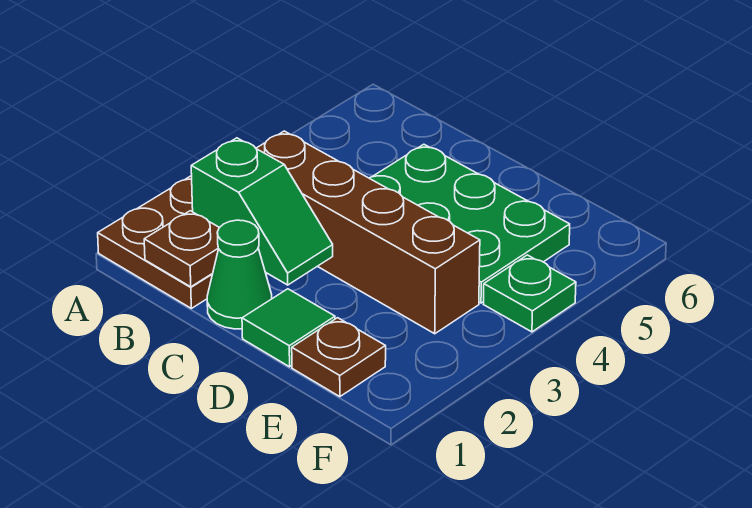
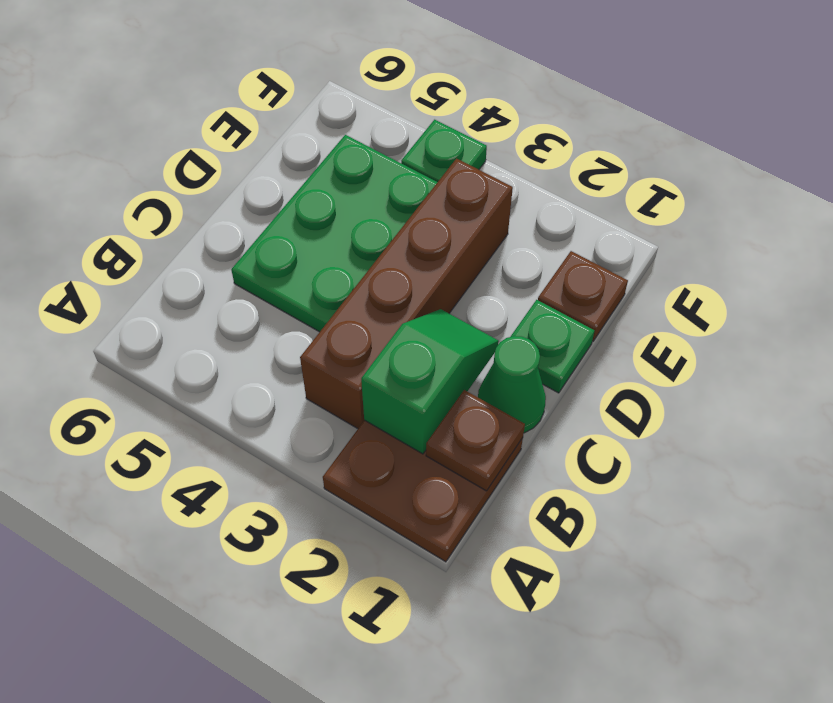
green 1x1 tile [242,289,335,367] -> green 1x1 plate [511,300,594,393]

